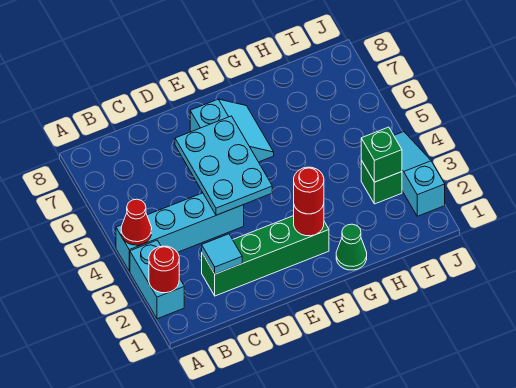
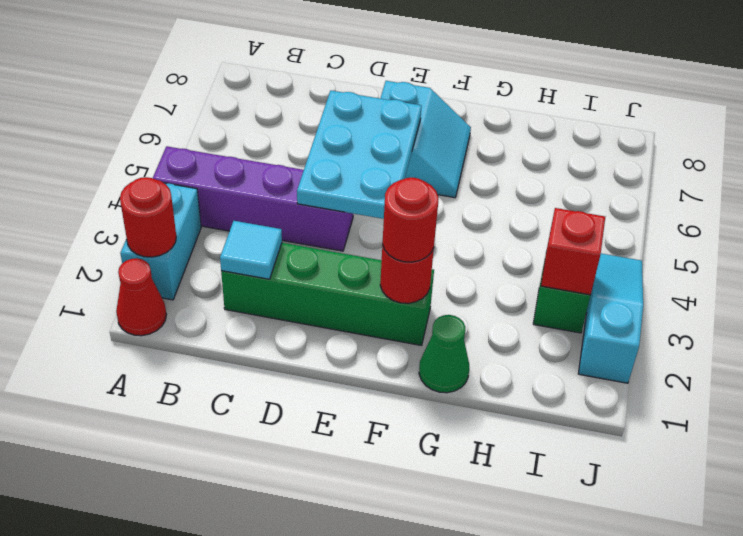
cyan 1x4 brick [116,193,244,271] -> purple 1x4 brick [153,146,353,251]
red 1x1 cone [121,199,152,245] -> red 1x1 cone moved to [116,258,166,336]
green 1x1 brick [361,127,402,182] -> red 1x1 brick [541,208,605,295]

